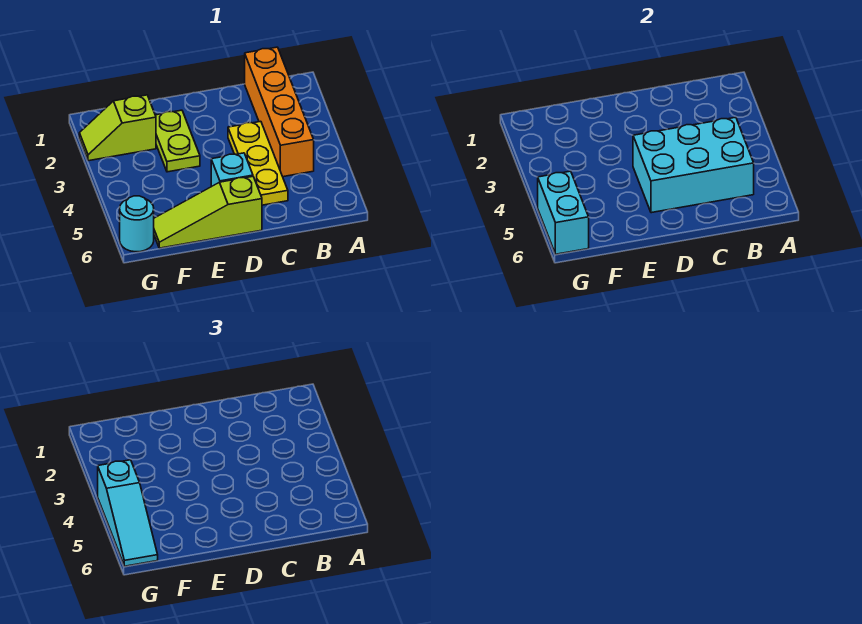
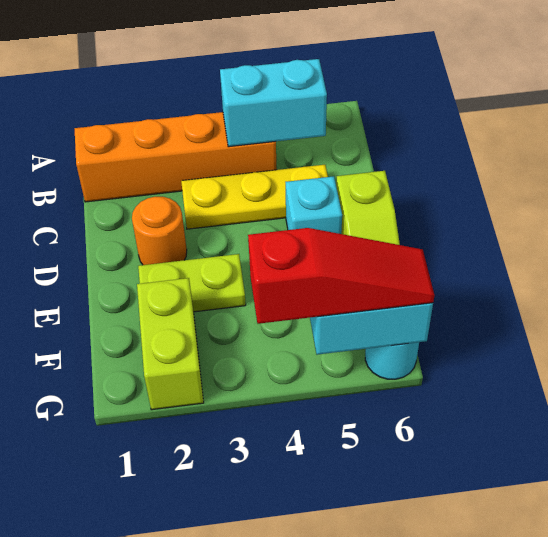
cyan 2x3 brick [633,117,754,213] -> cyan 1x2 brick [220,59,327,147]
none -> orange 1x1 round brick [132,197,187,265]
lime 1x2 slope [79,95,156,161] -> lime 1x2 brick [137,278,204,410]
cyan 1x3 slope [98,460,158,566] -> red 1x3 slope [248,228,434,324]

